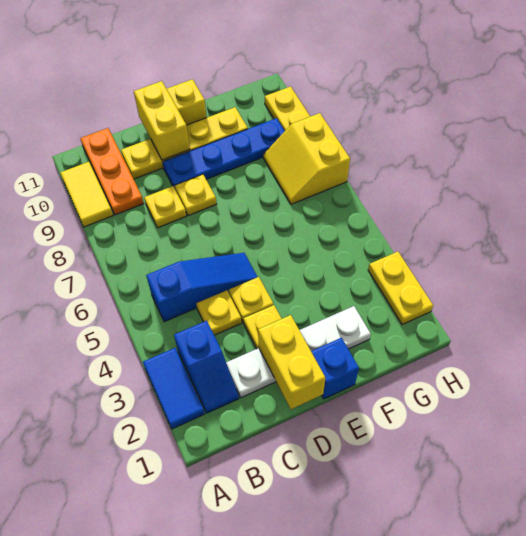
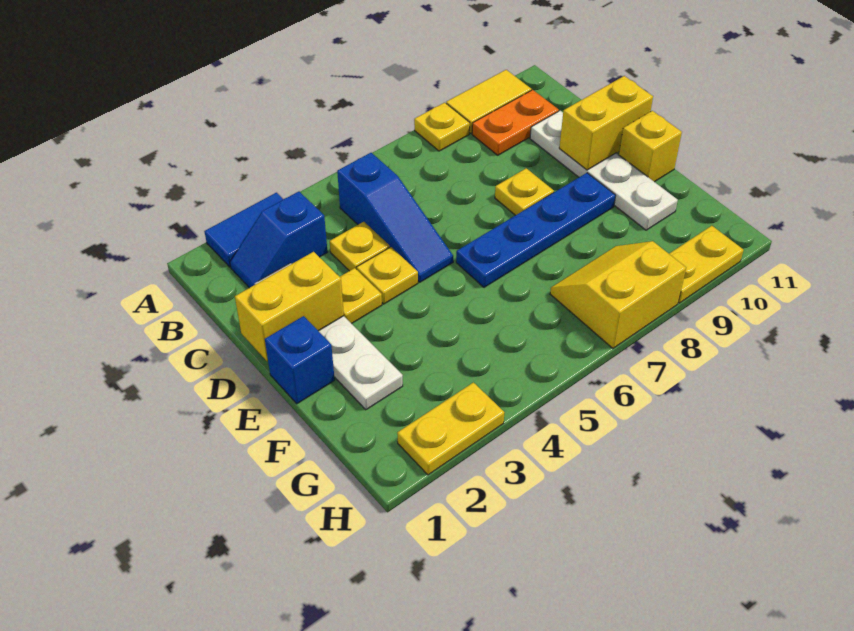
orange 1x3 plate [80,128,144,215] -> orange 1x2 plate [472,90,559,155]
yellow 1x1 plate [144,186,186,228] -> yellow 1x1 plate moved to [414,103,470,151]
yellow 1x4 plate [121,107,248,179] -> white 1x4 plate [530,111,678,230]
blue 1x4 plate [163,118,285,188] -> blue 1x4 plate turned to [456,173,616,287]

